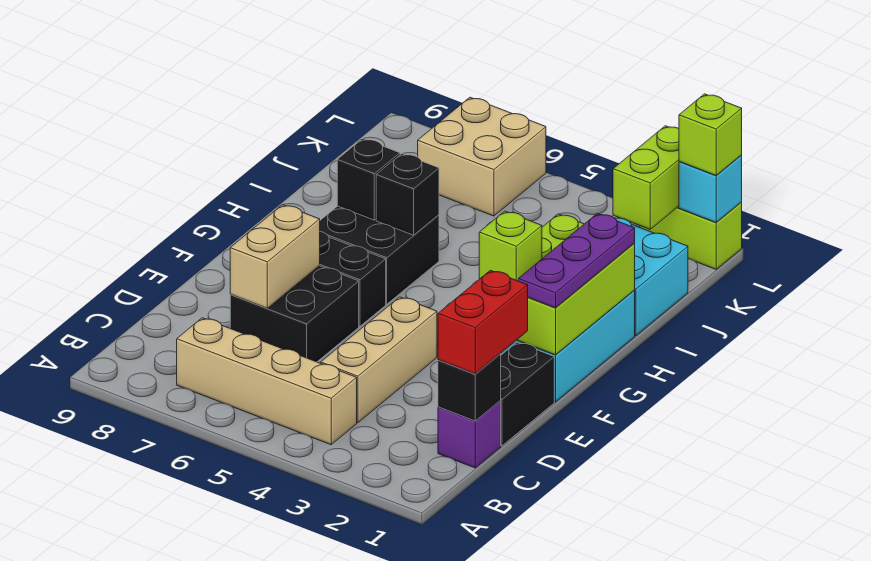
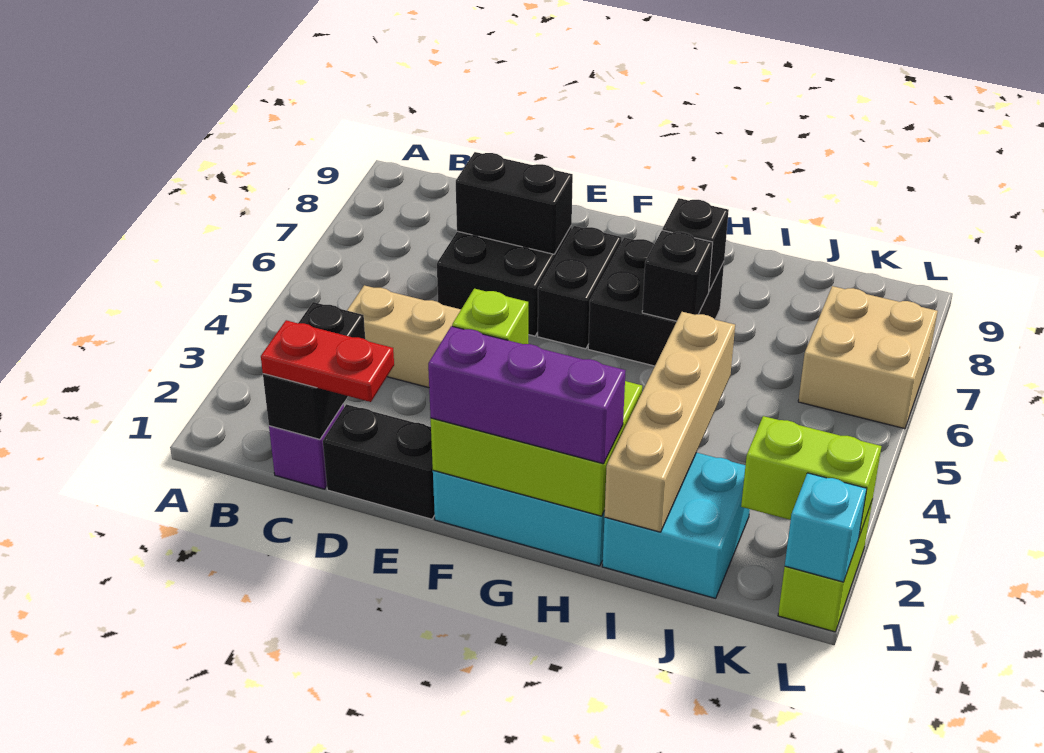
tan 1x4 brick [177,318,357,445] -> tan 1x4 brick moved to [604,312,735,532]
black 1x1 brick [438,354,501,421] -> black 1x2 brick [263,302,365,439]
red 1x2 brick [438,270,528,374] -> red 1x2 plate [261,320,394,402]
tan 1x2 brick [230,205,320,308] -> black 1x2 brick [456,152,573,254]
purple 1x3 plate [518,214,635,308] -> purple 1x3 brick [428,326,626,464]
lime 1x1 brick [679,94,742,175] -> none

